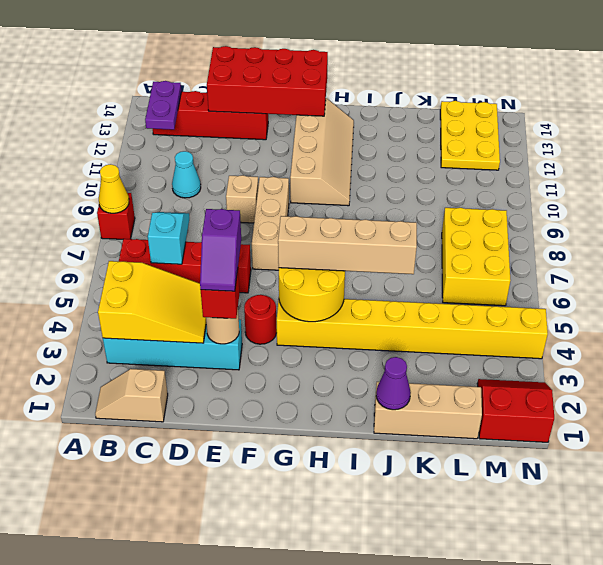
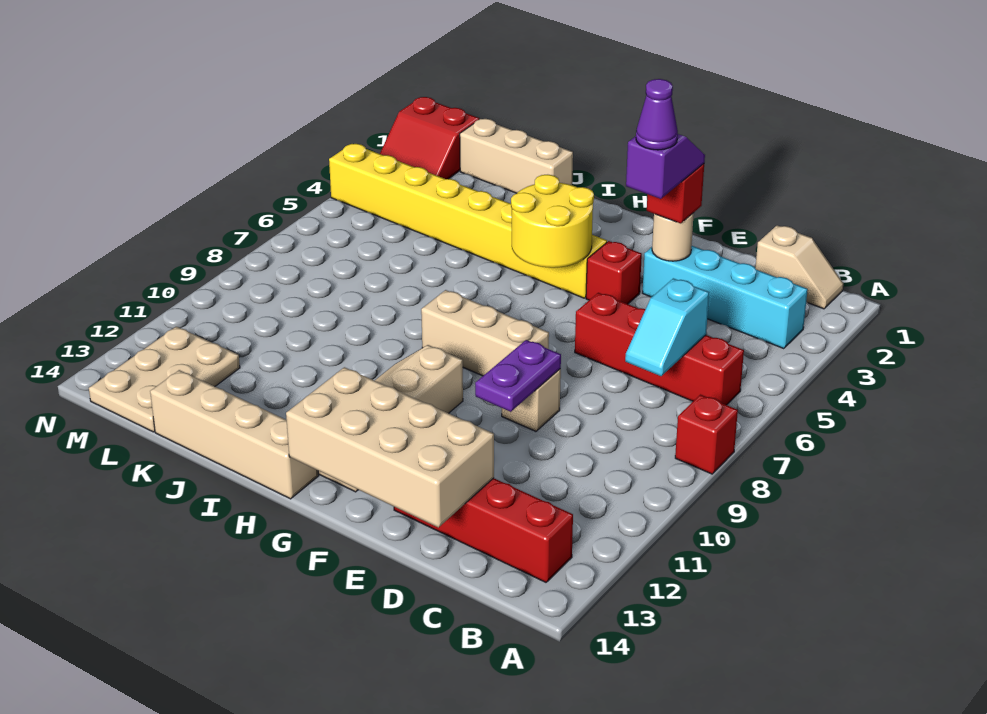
yellow 1x1 cone [99,164,129,213] -> none
yellow 2x3 slope [98,261,206,343] -> none
purple 1x2 plate [145,81,181,130] -> purple 1x2 plate moved to [475,340,561,412]
cyan 1x1 cone [172,151,201,198] -> none
red 2x4 brick [207,46,328,116] -> tan 2x4 brick [286,367,494,527]
red 1x1 round brick [244,295,277,344] -> red 1x1 brick [586,241,642,304]
tan 1x3 brick [252,177,289,270] -> tan 1x3 brick turned to [421,290,549,376]
tan 1x4 brick [278,216,417,274] -> tan 1x4 brick moved to [150,370,319,499]
purple 1x1 cone [376,357,411,410] -> purple 1x1 cone moved to [636,79,678,150]
yellow 2x3 brick [442,208,511,306] -> none
yellow 2x3 plate [440,101,500,170] -> tan 2x3 plate [89,327,240,432]

